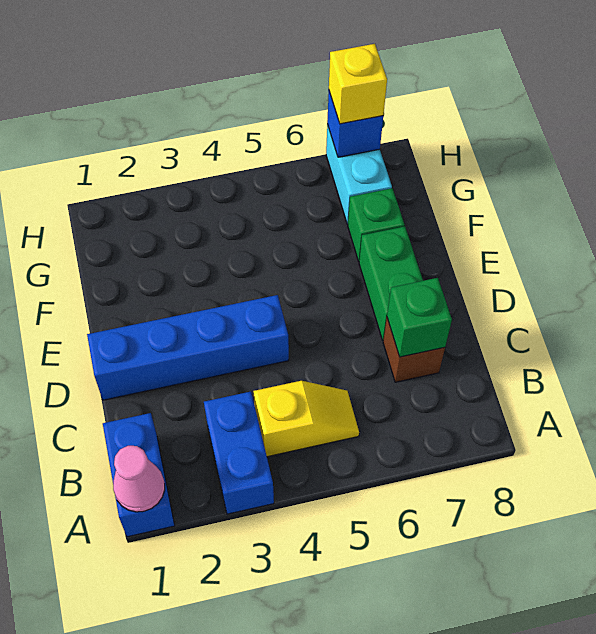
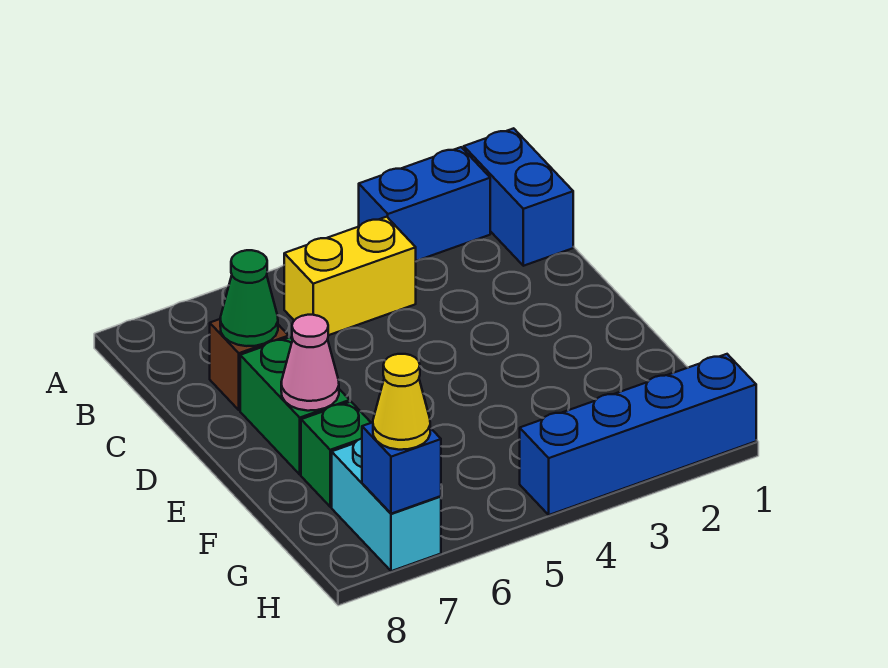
pink 1x1 cone [113,446,165,512] -> pink 1x1 cone moved to [281,315,339,411]
blue 1x2 brick [204,392,274,514] -> blue 1x2 brick turned to [359,147,490,261]
yellow 1x2 slope [253,381,359,457] -> yellow 1x2 brick [284,217,416,335]
green 1x1 brick [387,278,452,357] -> green 1x1 cone [220,250,278,346]
blue 1x4 brick [87,295,289,400] -> blue 1x4 brick moved to [520,354,756,515]
yellow 1x1 brick [329,44,387,124] -> yellow 1x1 cone [373,354,430,450]

